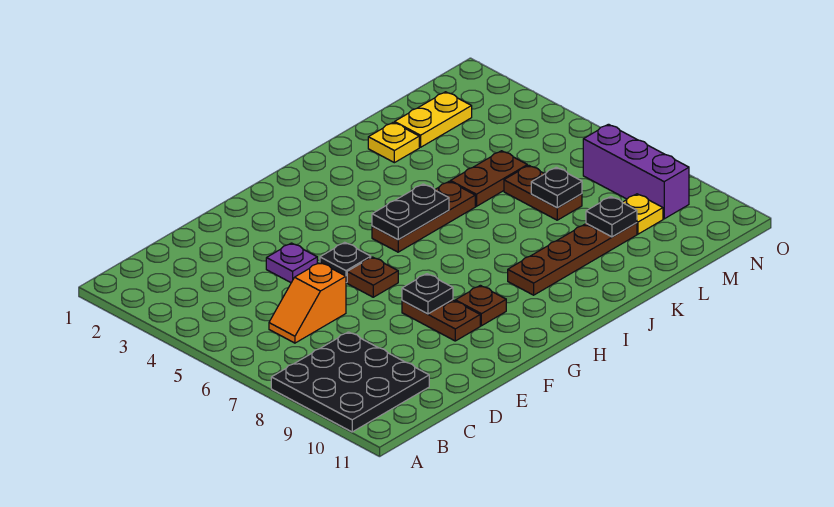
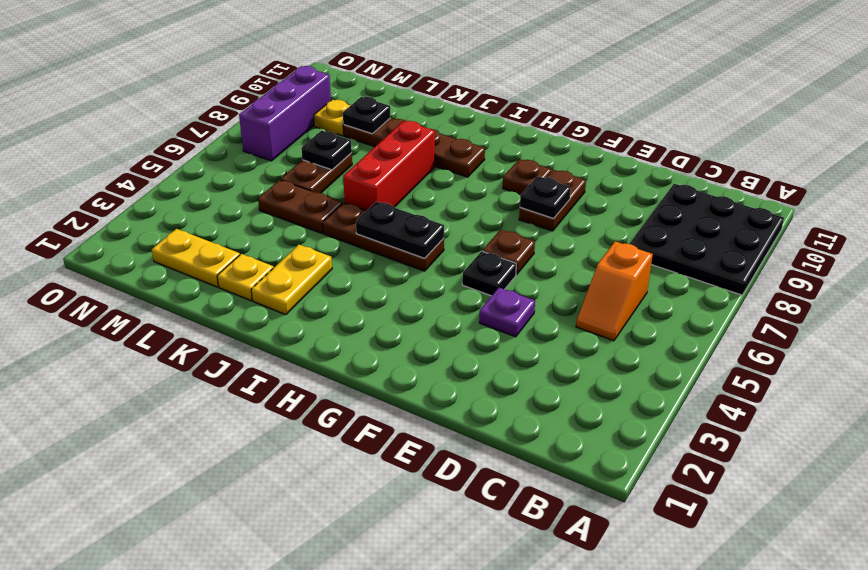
orange 1x2 slope [269,263,346,343] -> orange 1x2 slope turned to [576,241,653,341]
none -> yellow 1x2 plate [251,245,332,315]
none -> red 1x3 brick [343,121,435,211]

